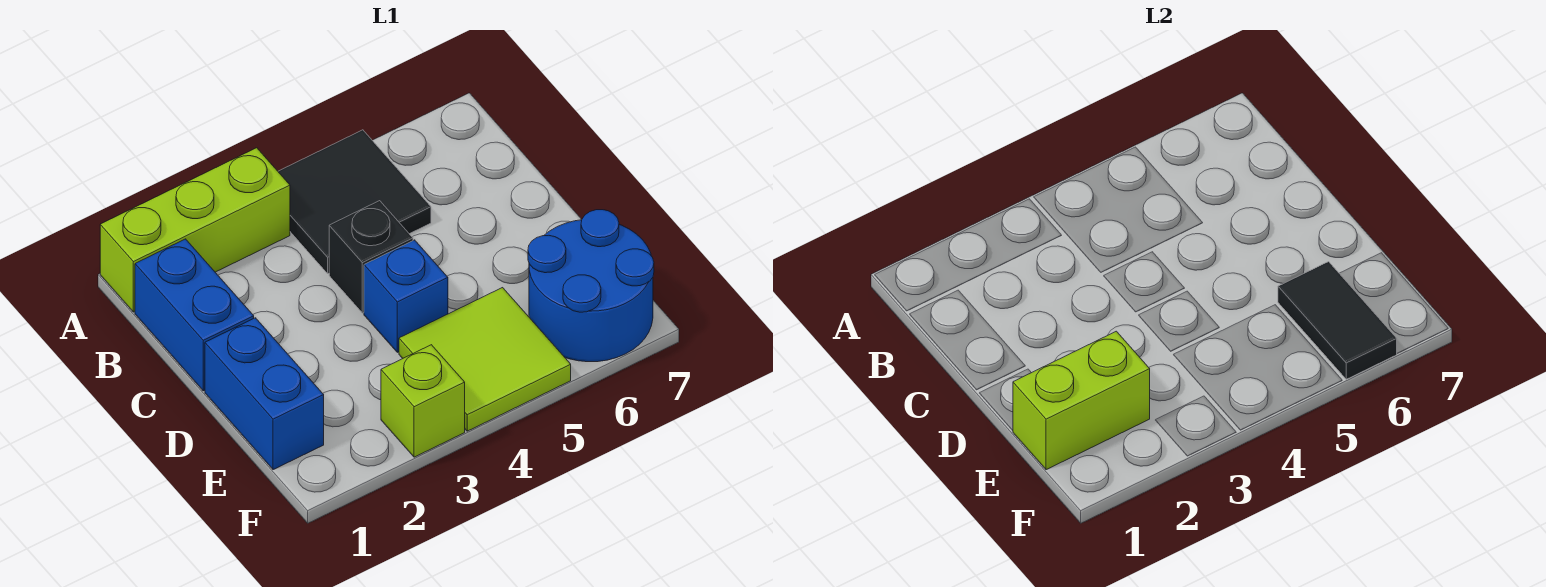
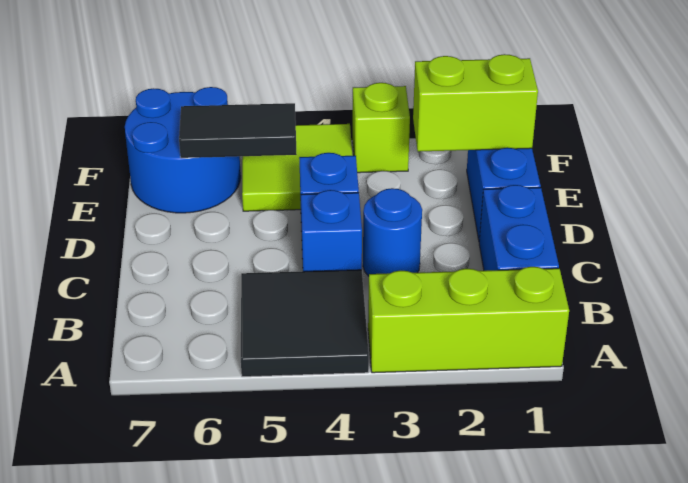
none -> blue 1x1 round brick [363,188,422,276]
black 1x1 brick [329,201,413,313] -> blue 1x1 brick [301,190,362,271]
black 1x2 tile [1278,262,1397,379] -> black 1x2 tile turned to [179,103,297,158]

